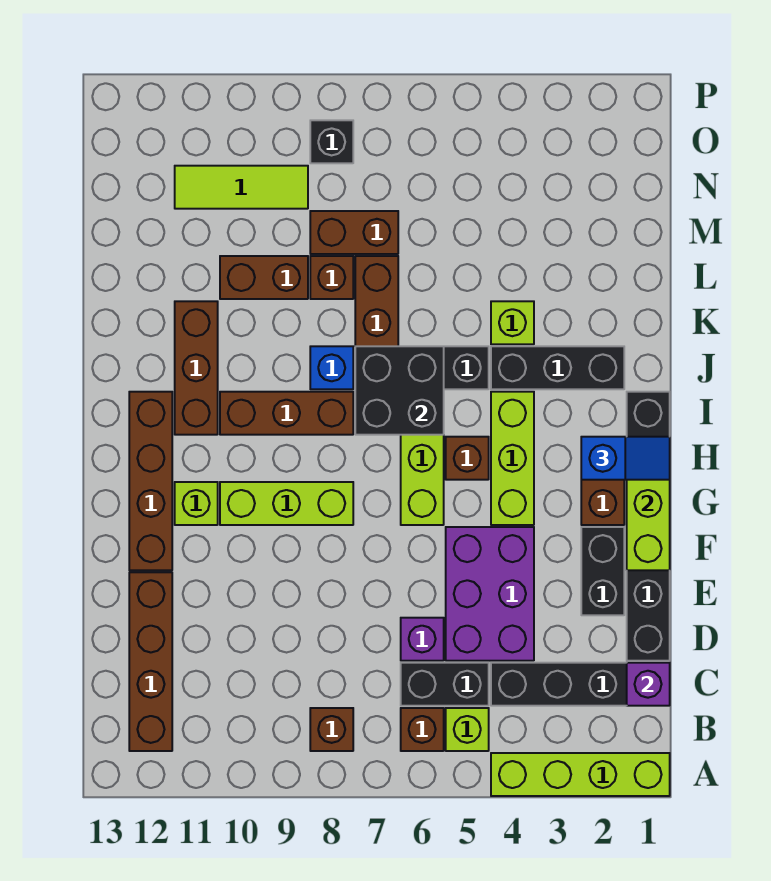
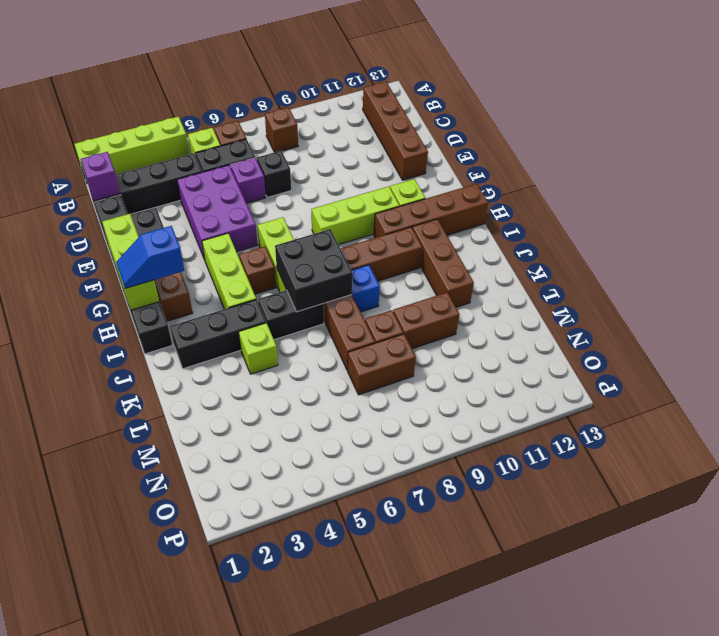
brown 1x4 brick [129,392,172,570] -> brown 1x4 brick turned to [374,184,488,238]
lime 1x3 tile [175,166,308,209] -> none
black 1x1 brick [310,120,353,163] -> black 1x1 brick moved to [257,151,291,197]

